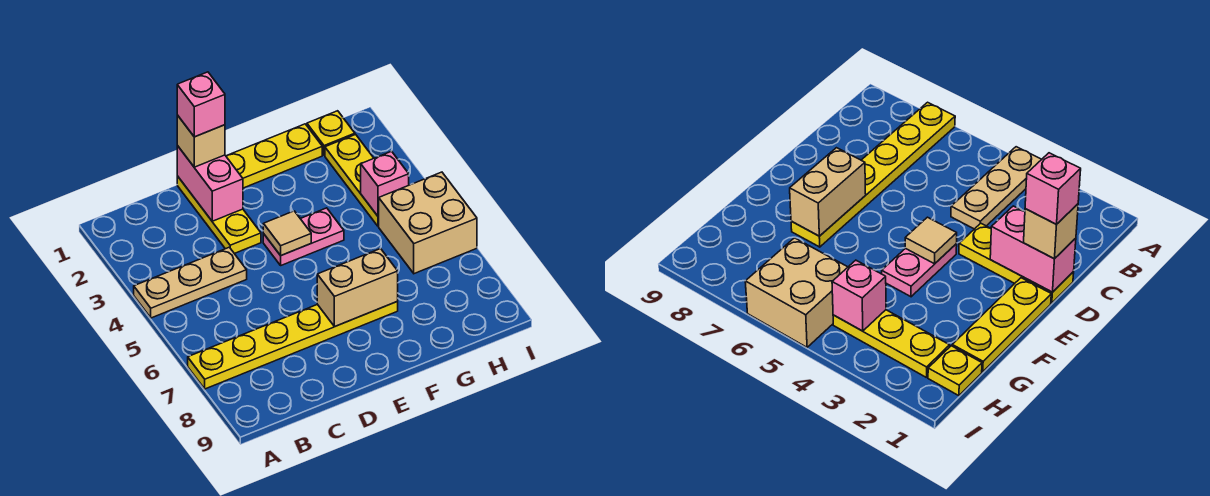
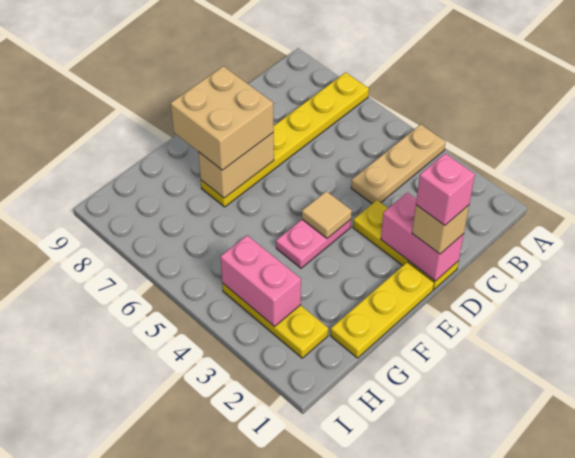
yellow 1x1 plate [307,111,355,155] -> none
pink 1x1 brick [361,151,409,216] -> pink 1x2 brick [220,235,301,327]
tan 2x2 brick [379,172,477,274] -> tan 2x2 brick moved to [171,66,274,170]

